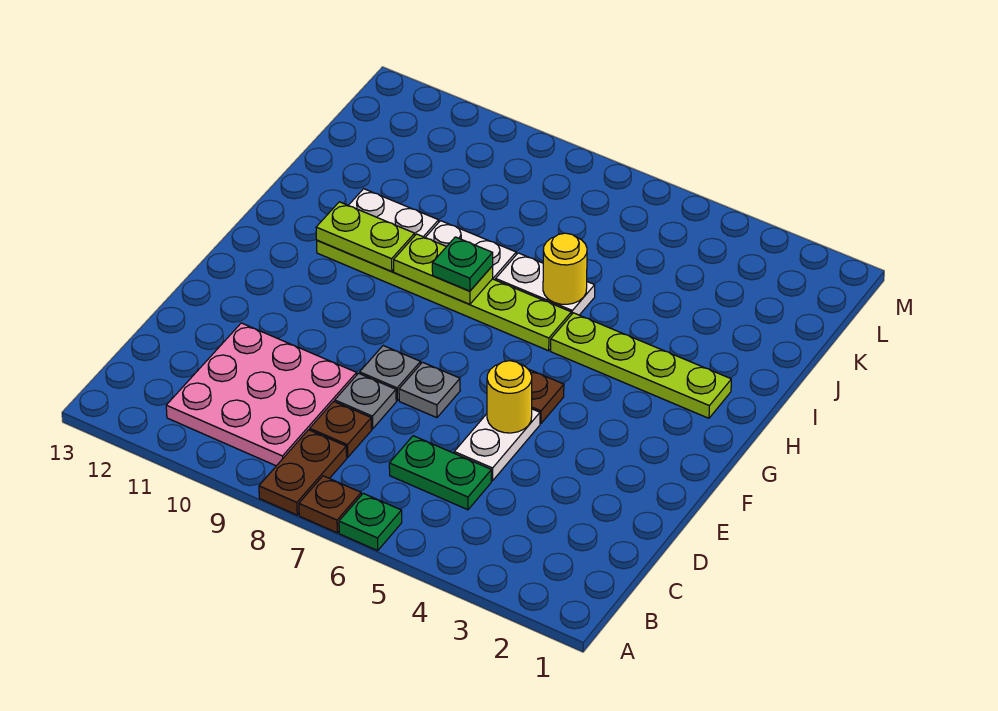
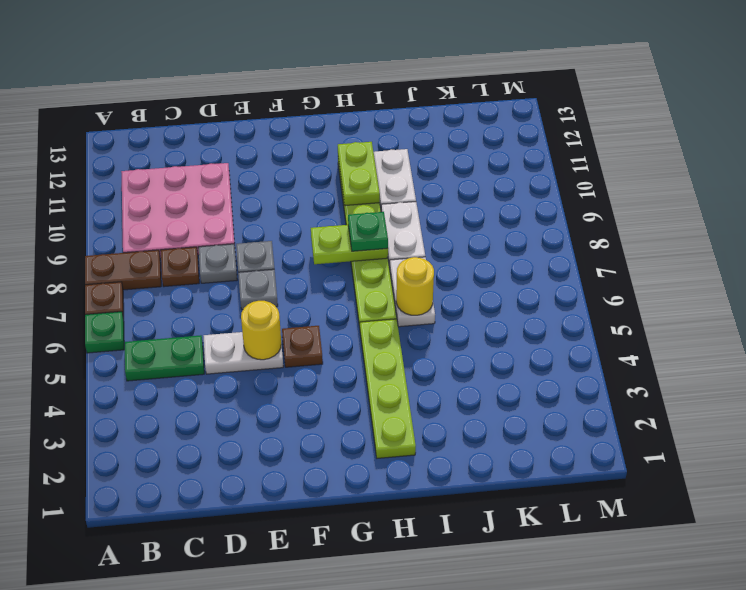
green 1x2 plate [389,436,491,510] -> green 1x2 plate turned to [125,335,204,381]
lime 1x2 plate [394,234,493,304] -> lime 1x2 plate turned to [311,225,388,264]

